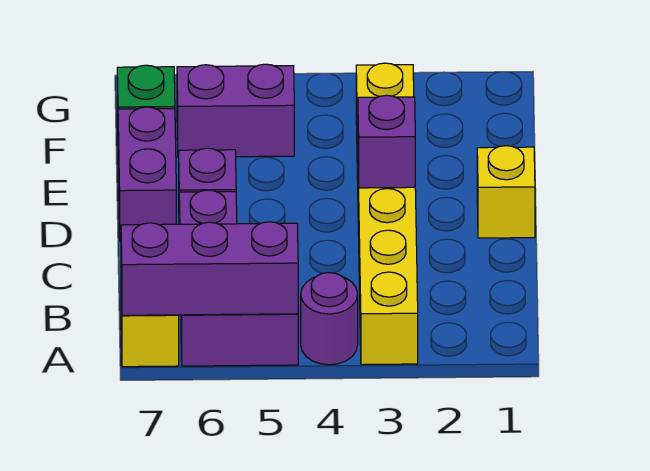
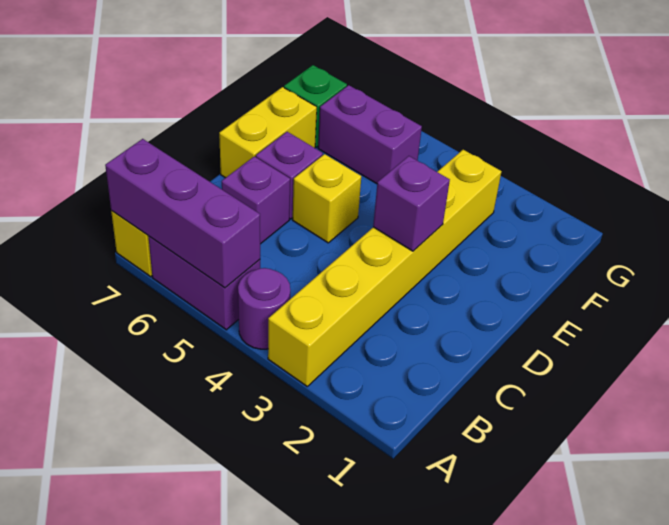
yellow 1x1 brick [477,146,535,238] -> yellow 1x1 brick moved to [293,154,361,243]
purple 1x2 brick [118,107,176,241] -> yellow 1x2 brick [219,87,317,178]

